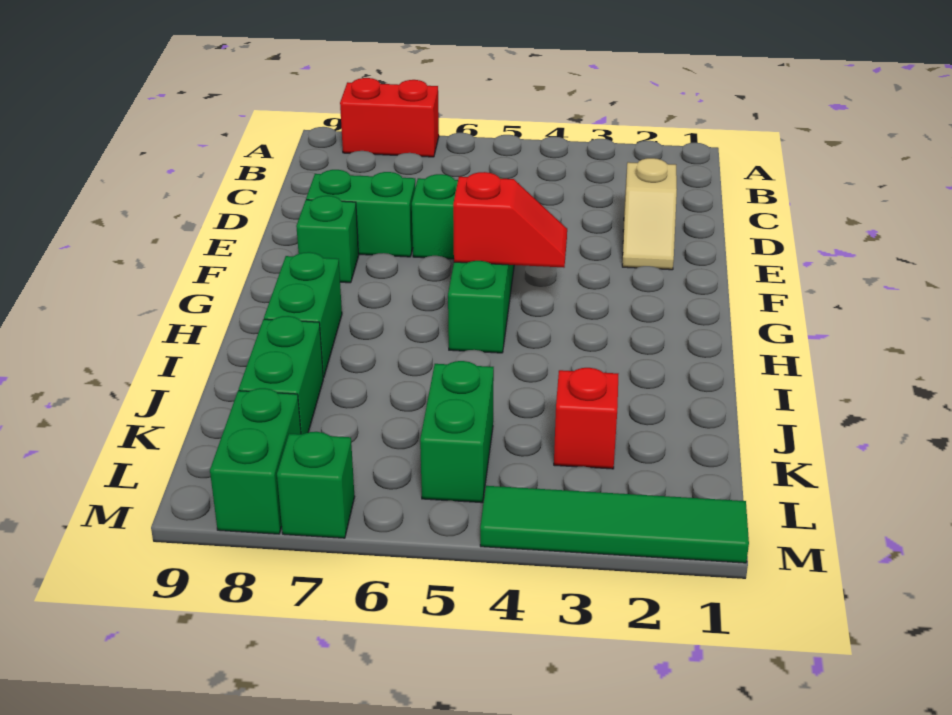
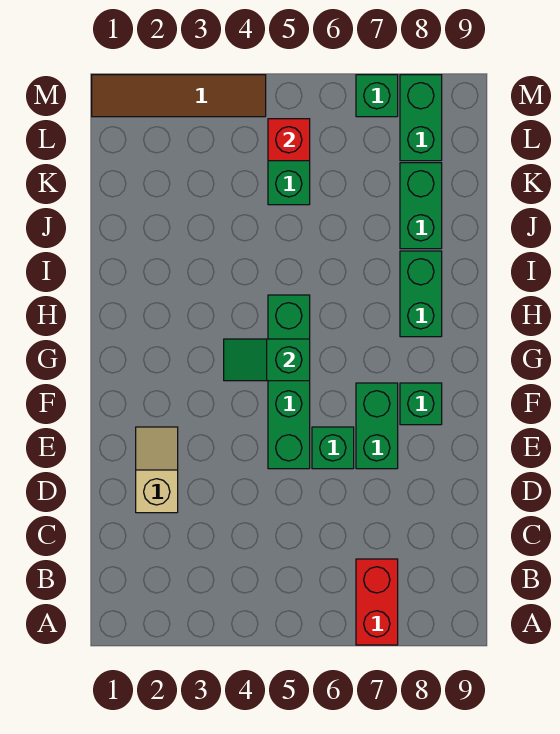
red 1x2 brick [340,78,439,157] -> red 1x2 brick turned to [356,559,398,645]
green 1x2 brick [306,170,415,257] -> green 1x2 brick turned to [356,383,398,469]
red 1x2 slope [453,172,567,268] -> green 1x2 slope [224,339,310,381]
red 1x1 brick [554,368,618,469] -> red 1x1 brick moved to [268,119,310,161]
green 1x4 tile [480,486,749,563] -> brown 1x4 tile [92,75,266,117]

